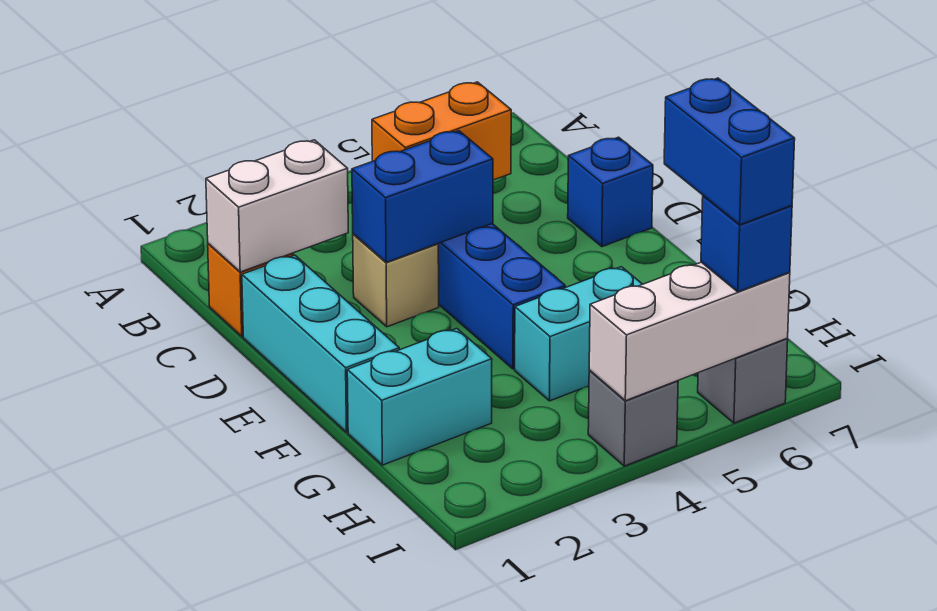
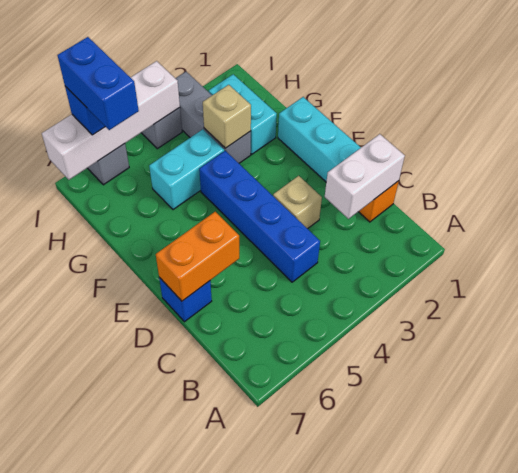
orange 1x2 brick [372,82,511,180] -> orange 1x2 brick moved to [156,212,239,301]
blue 1x2 brick [352,131,493,262] -> none
cyan 1x2 brick [347,329,492,465] -> cyan 1x2 brick turned to [209,74,277,154]
none -> grey 1x3 brick [175,72,251,163]
none -> tan 1x1 brick [203,85,251,148]
white 1x3 brick [589,262,790,401] -> white 1x4 brick [42,61,180,180]

